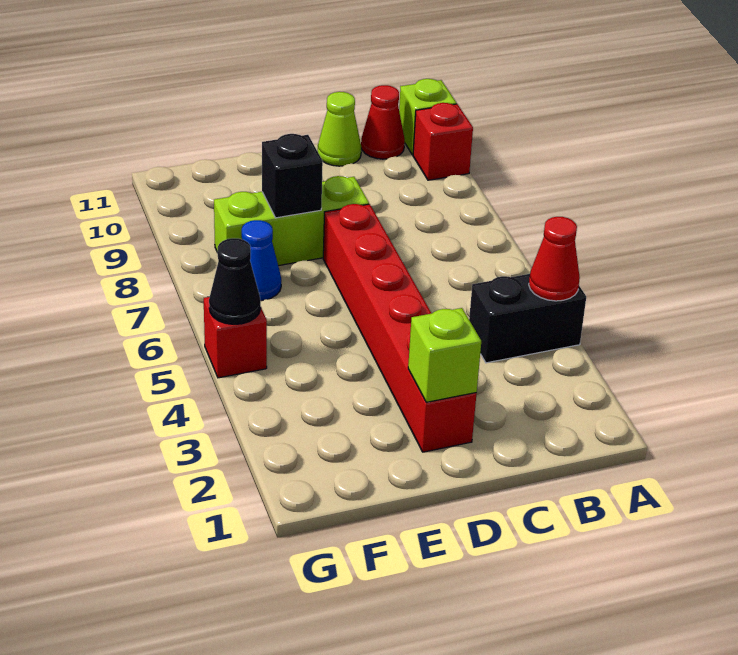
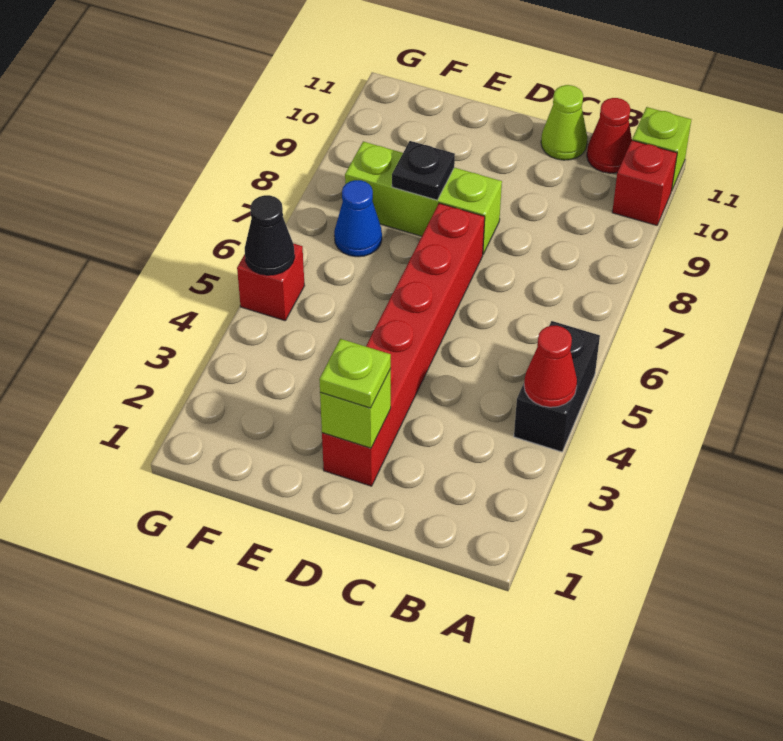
black 1x2 brick [469,274,586,363] -> black 1x2 brick turned to [514,321,600,452]
none -> lime 1x1 plate [319,339,391,408]
black 1x1 brick [262,134,323,218] -> black 1x1 plate [392,141,455,200]

